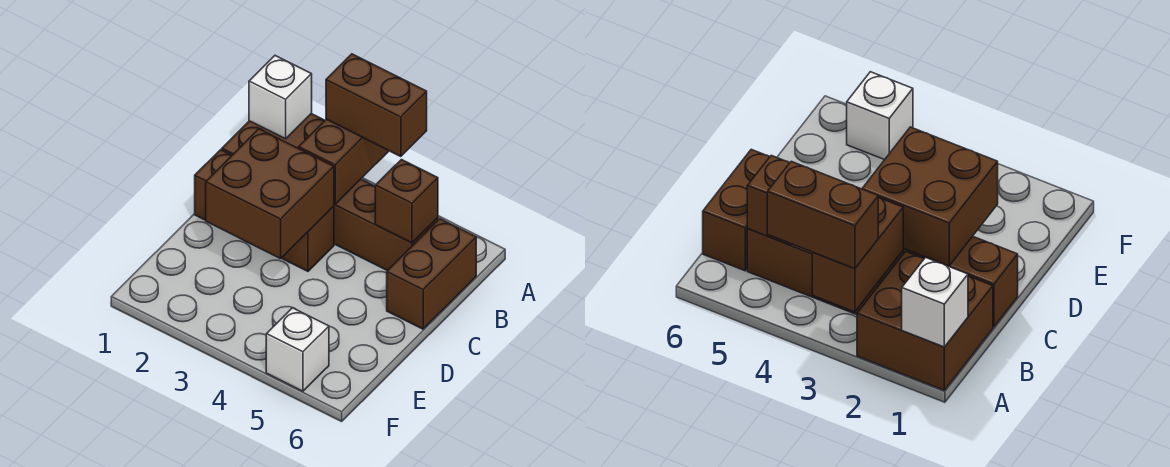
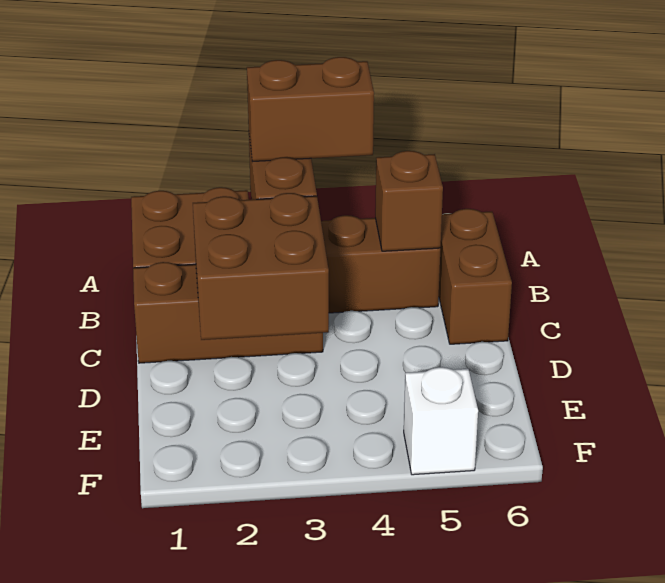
white 1x1 brick [249,56,312,139] -> none

